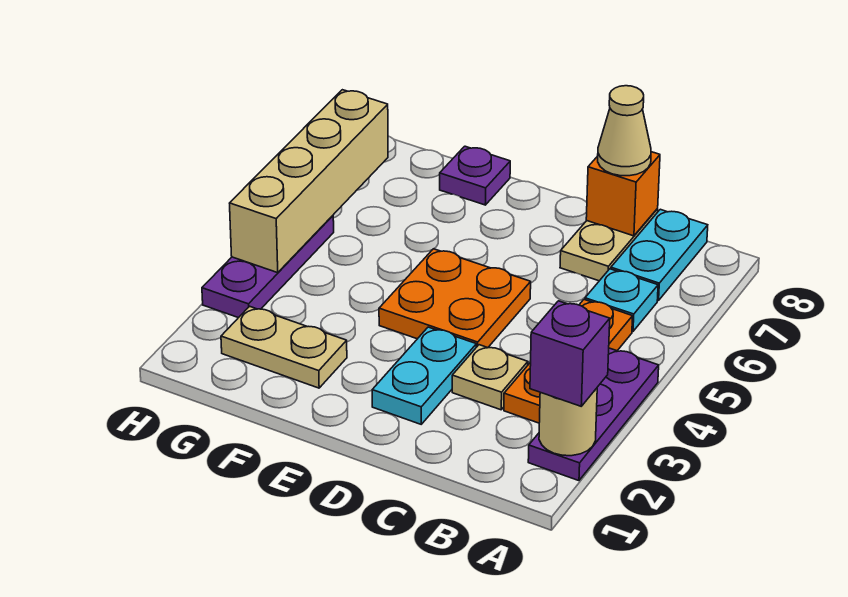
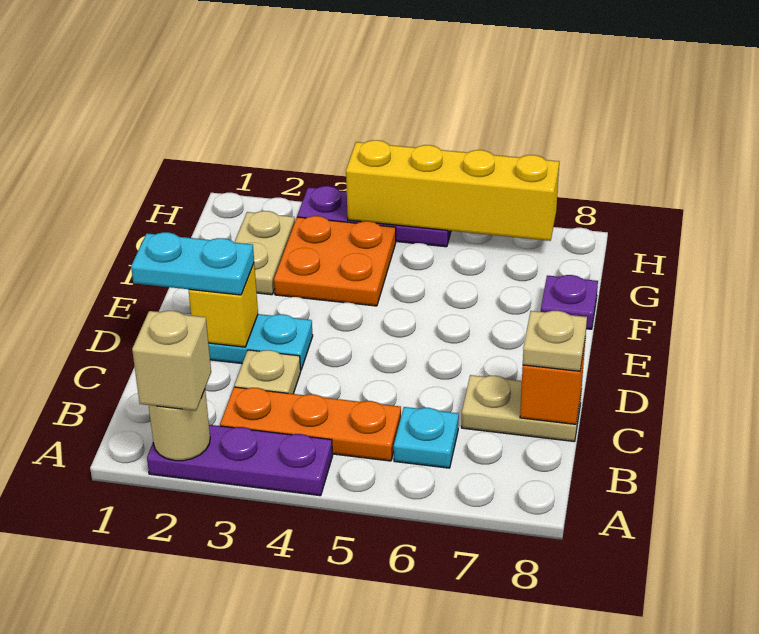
purple 1x1 brick [530,301,610,406] -> tan 1x1 brick [132,311,211,411]
cyan 1x2 plate [611,209,708,301] -> cyan 1x2 plate moved to [131,232,254,295]
tan 1x1 cone [598,86,651,176] -> tan 1x1 plate [523,311,587,371]
none -> yellow 1x1 brick [189,264,258,347]
orange 2x2 plate [379,249,531,348] -> orange 2x2 plate moved to [274,216,396,306]
tan 1x4 brick [230,90,388,273] -> yellow 1x4 brick [346,140,559,241]

